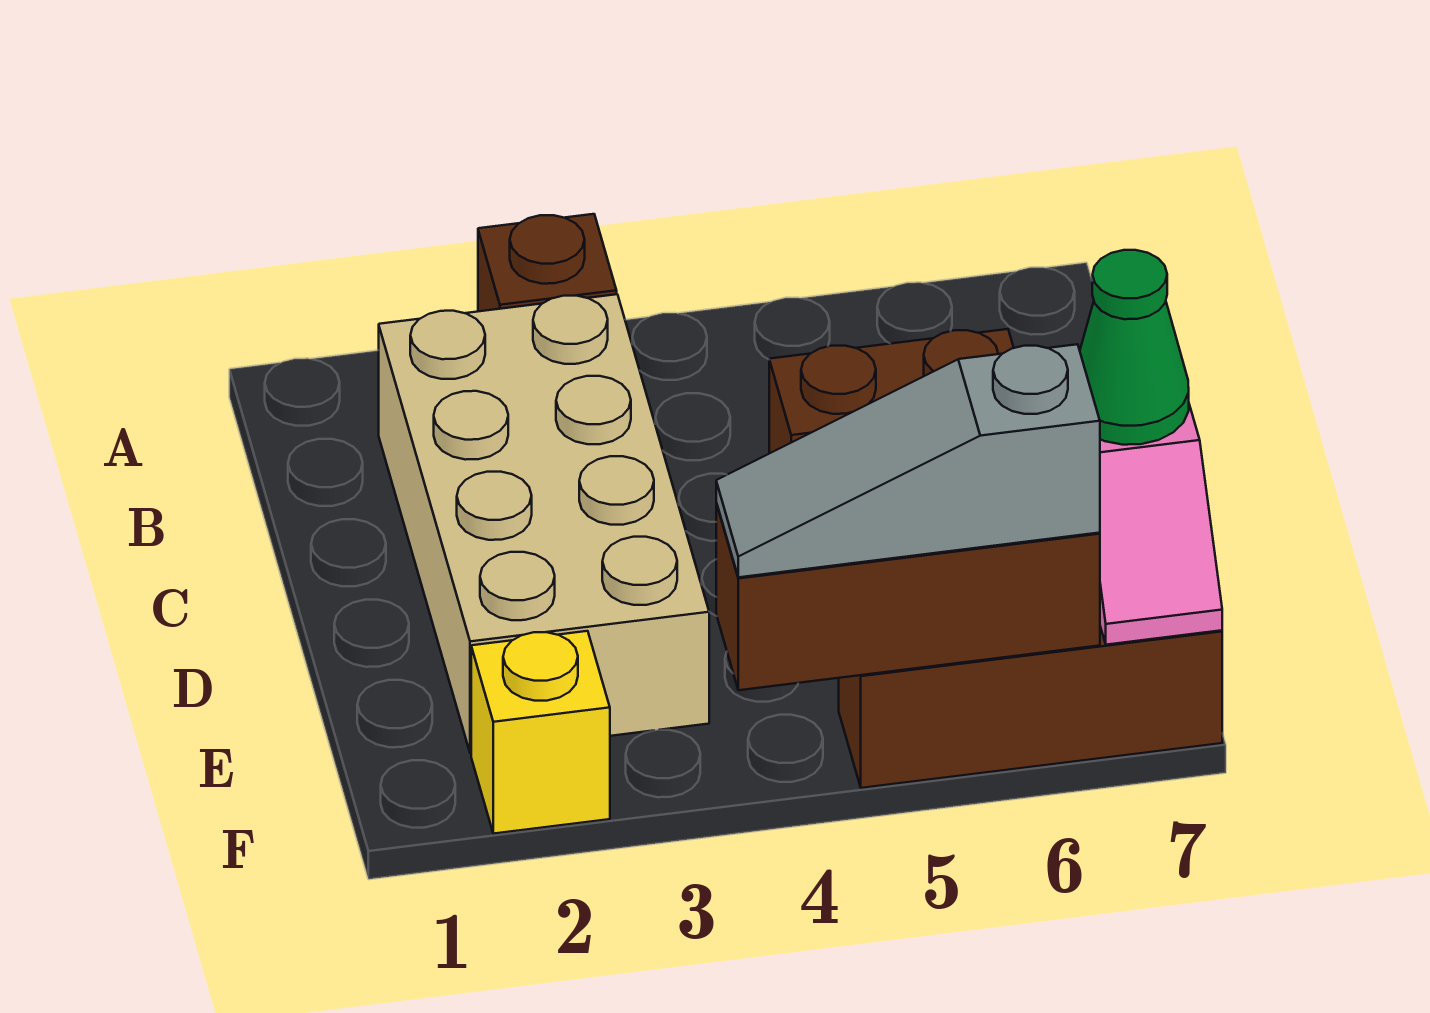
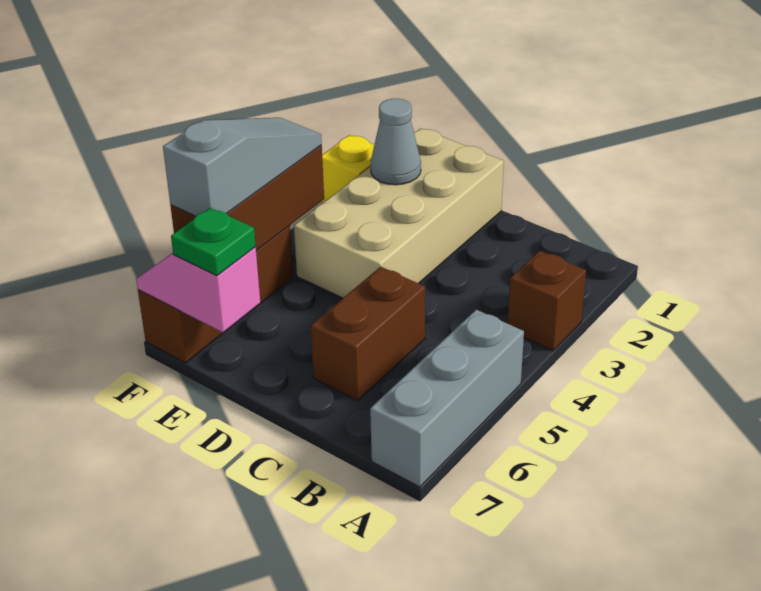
none -> grey 1x3 brick [370,310,524,487]
tan 2x4 brick [379,294,709,753] -> tan 2x4 brick turned to [294,128,504,298]
none -> grey 1x1 cone [371,99,421,185]
green 1x1 cone [1080,250,1189,445] -> green 1x1 plate [171,208,256,276]

